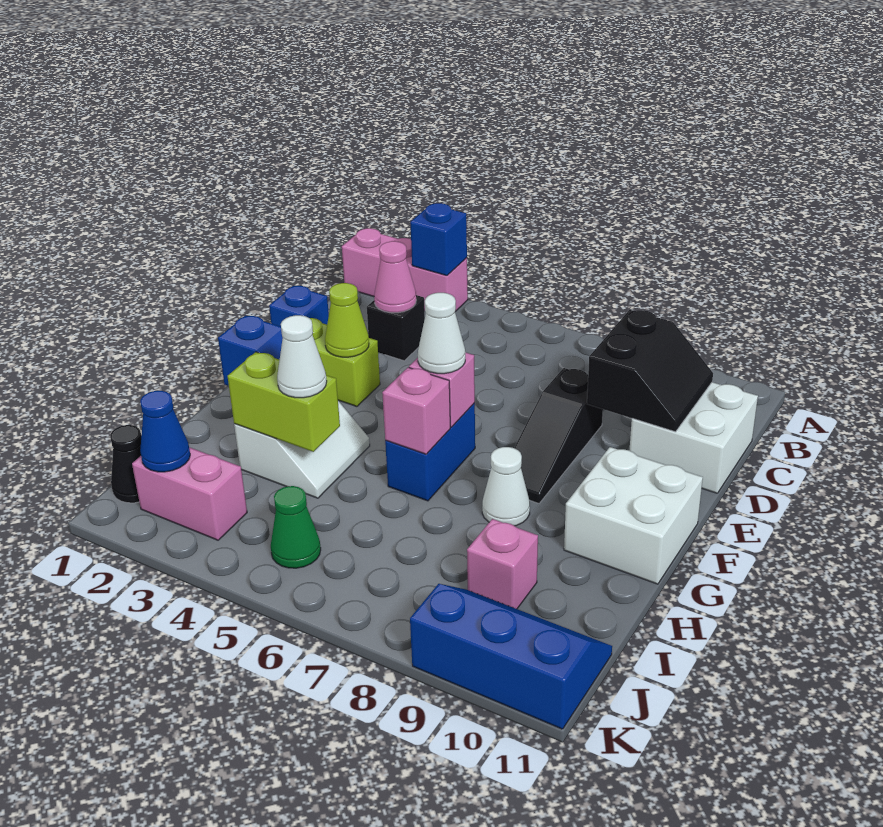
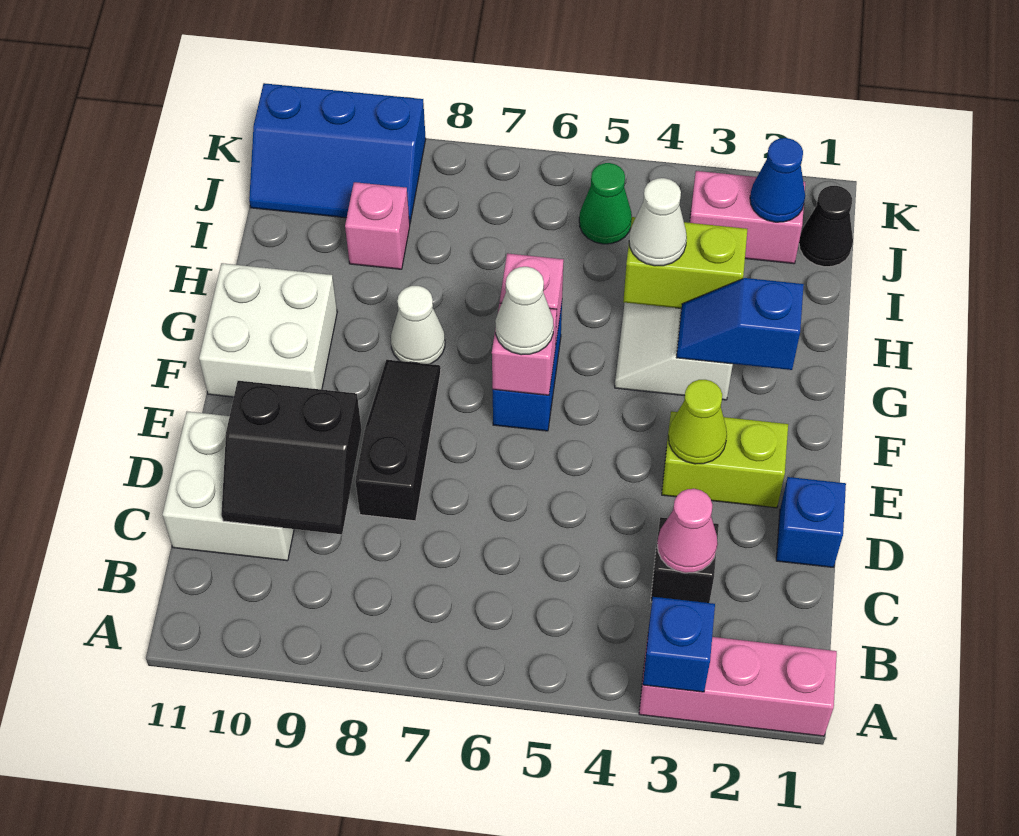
black 2x2 slope [587,310,713,432] -> black 2x2 slope turned to [221,381,362,534]

